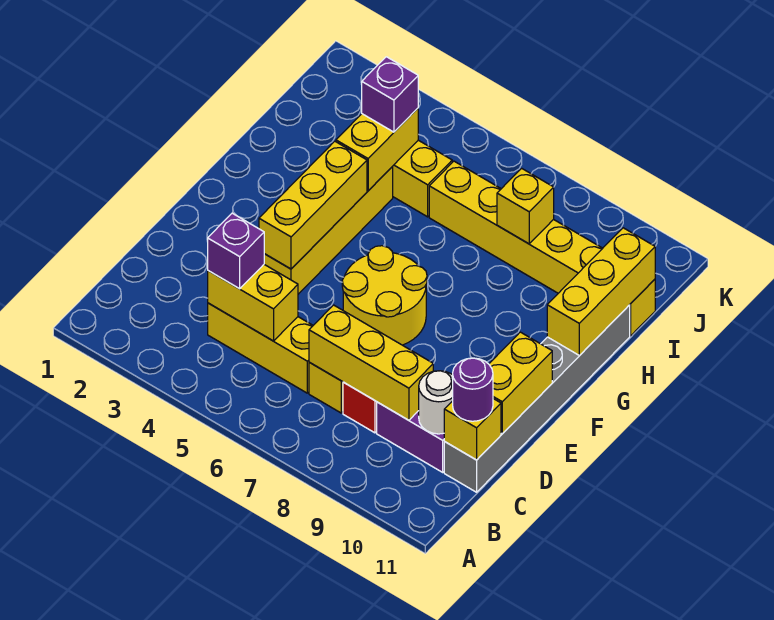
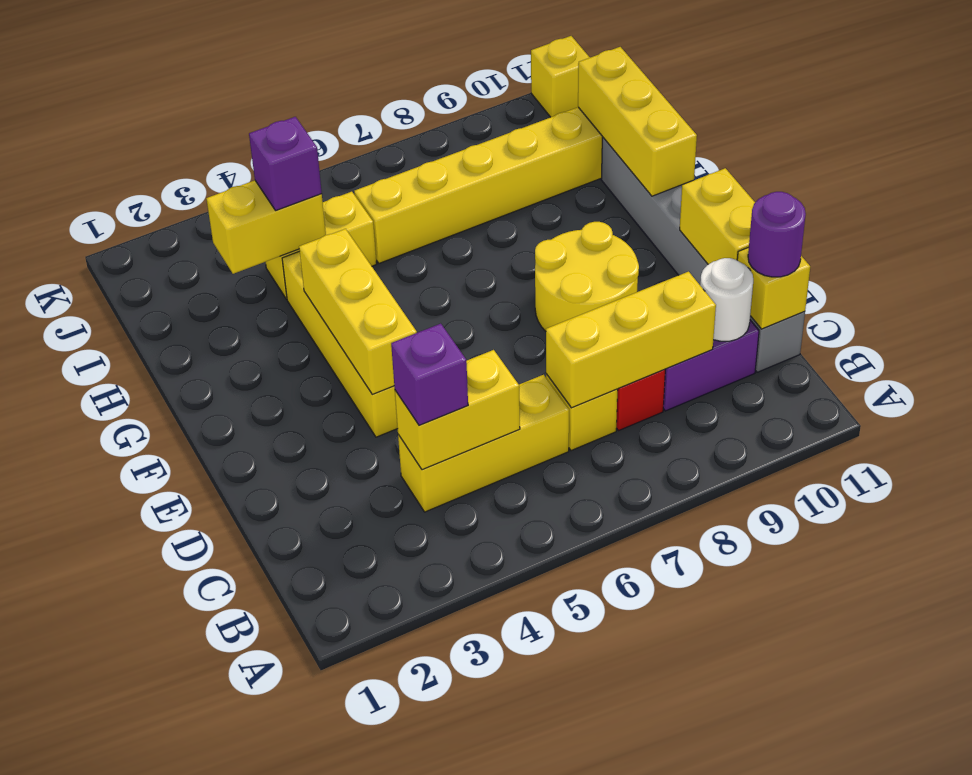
yellow 2x2 round brick [342,246,427,345] -> yellow 2x2 round brick moved to [535,222,639,331]
yellow 1x2 brick [336,108,418,191] -> yellow 1x2 brick turned to [206,180,326,274]
yellow 1x1 brick [497,168,554,244] -> yellow 1x1 brick moved to [531,36,590,117]

